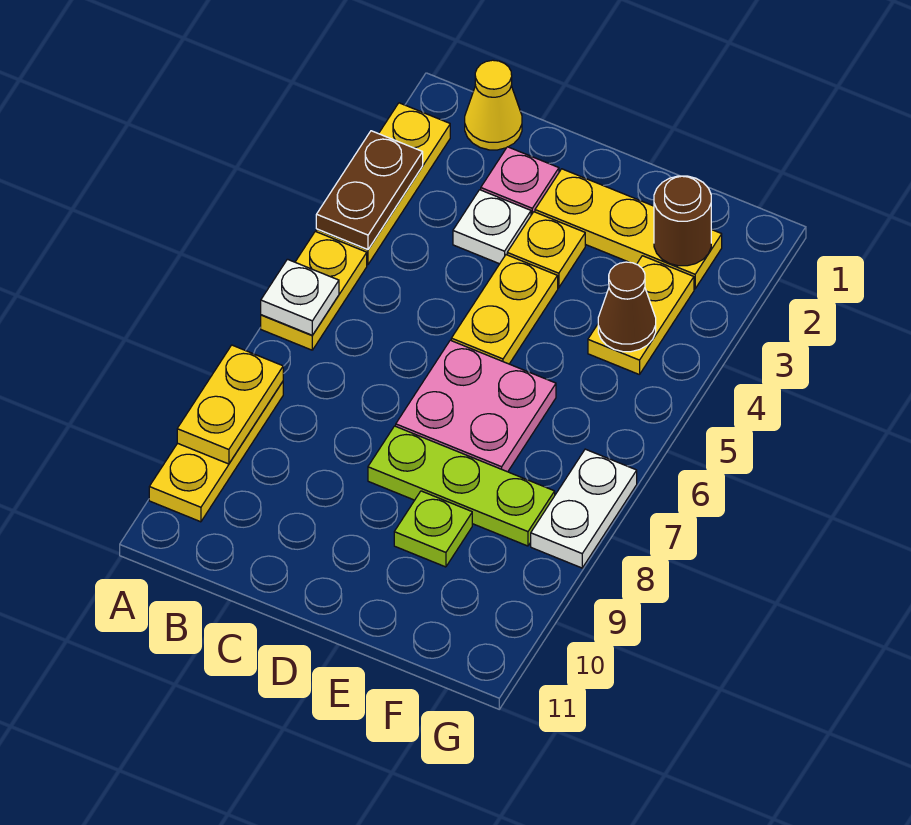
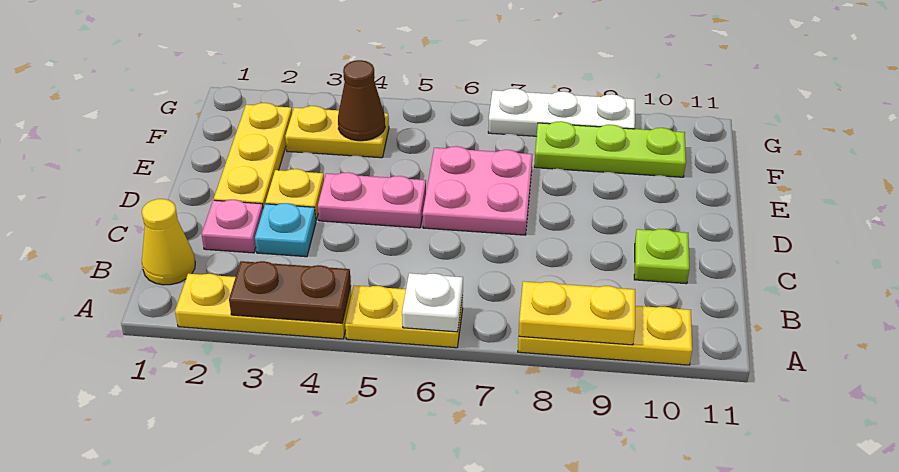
white 1x1 plate [453,190,531,264] -> cyan 1x1 plate [255,203,316,257]
yellow 1x2 plate [451,255,558,364] -> pink 1x2 plate [318,172,426,228]
lime 1x3 plate [368,426,555,546] -> lime 1x3 plate turned to [534,121,686,177]
lime 1x1 plate [394,491,472,567] -> lime 1x1 plate moved to [634,229,689,284]
brown 1x1 round brick [654,176,711,266] -> none
white 1x2 plate [531,449,637,568] -> white 1x3 plate [488,89,635,136]

